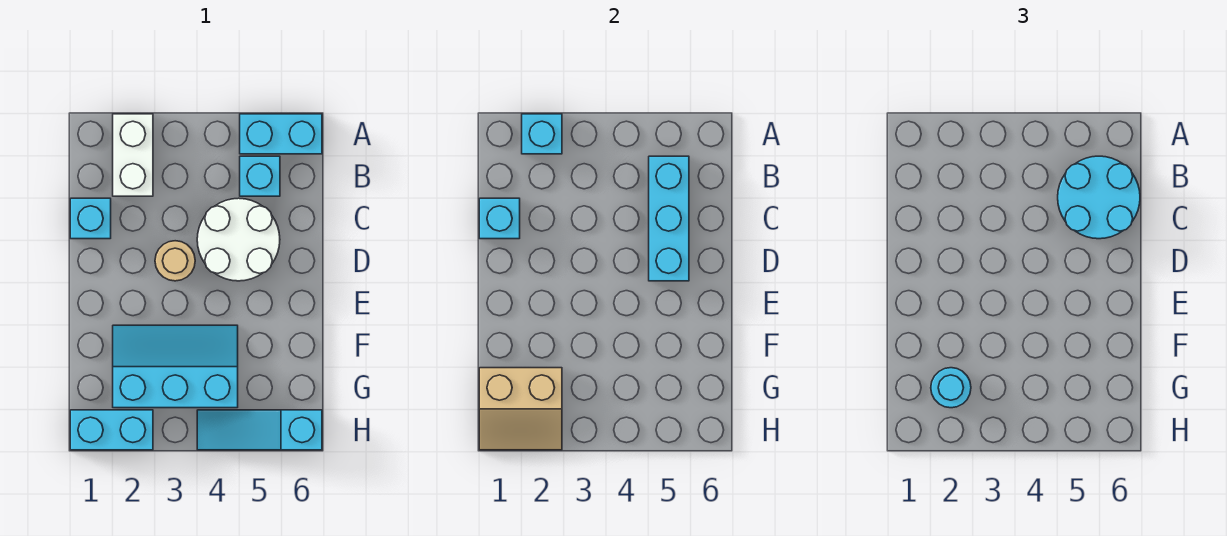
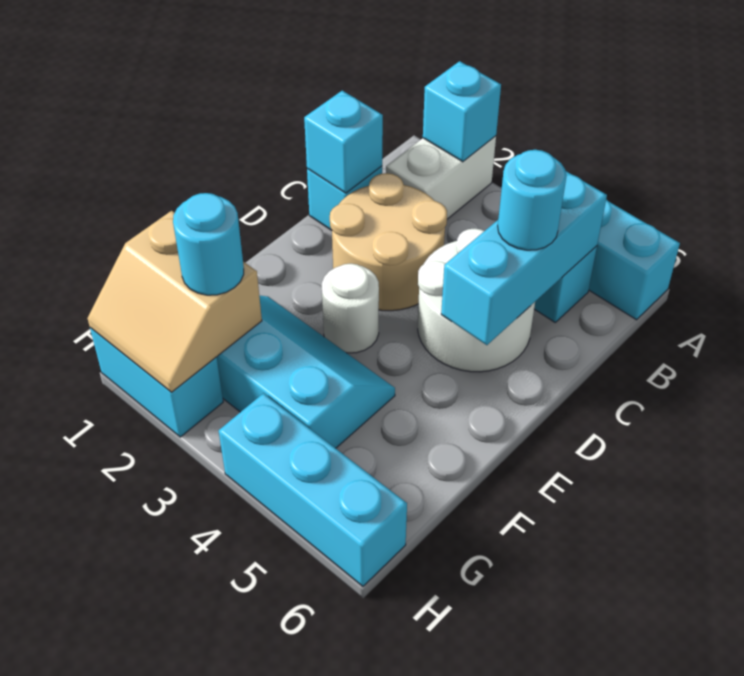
cyan 2x2 round brick [1058,156,1140,239] -> cyan 1x1 round brick [498,150,566,250]
tan 1x1 round brick [155,241,195,281] -> tan 2x2 round brick [330,173,447,311]
none -> white 1x1 round brick [322,264,379,353]
cyan 1x3 slope [197,410,322,450] -> cyan 1x3 brick [219,393,407,586]

